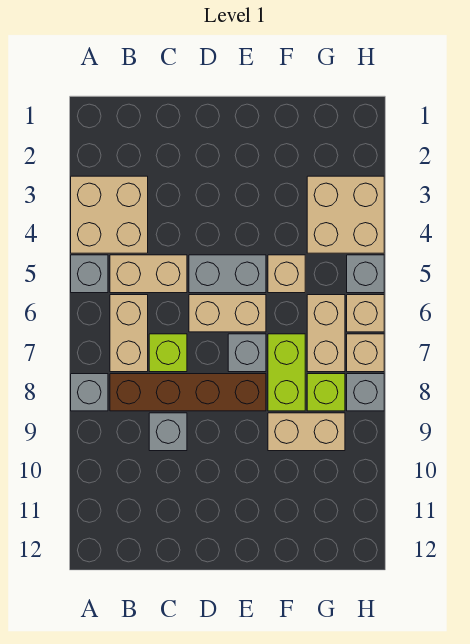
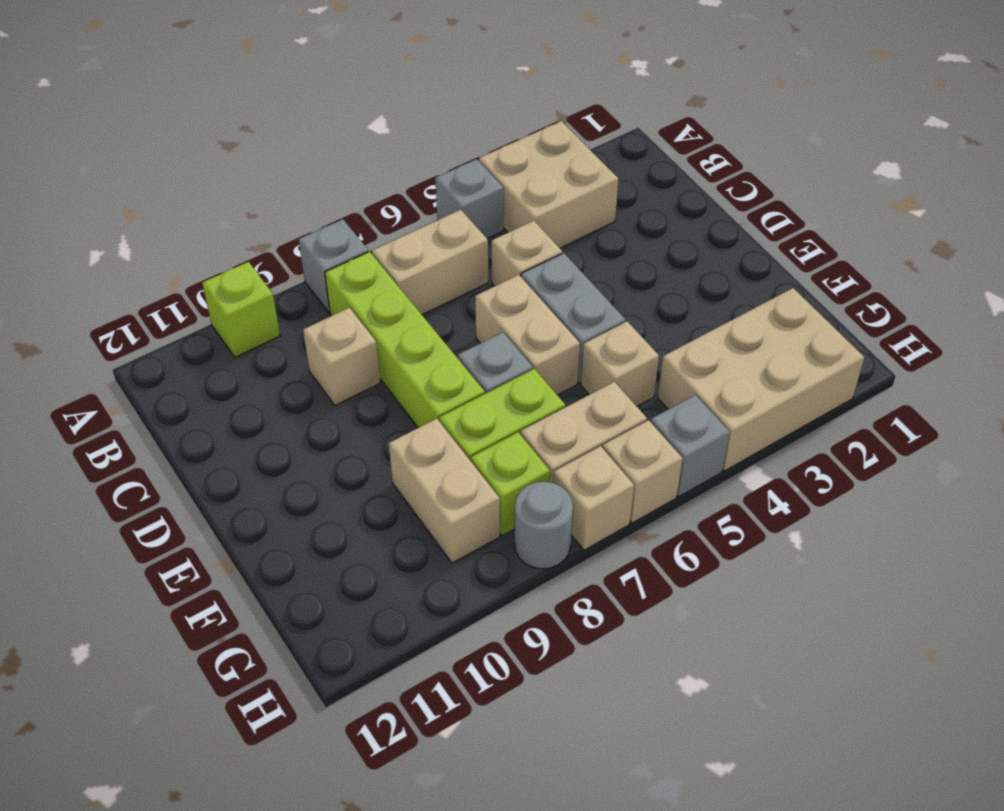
tan 1x2 brick [110,255,187,293] -> tan 1x1 brick [492,221,562,286]
brown 1x4 brick [110,374,266,411] -> lime 1x4 brick [325,252,485,428]
lime 1x1 brick [149,334,187,372] -> lime 1x1 brick moved to [202,262,280,357]
grey 1x1 brick [149,413,187,451] -> tan 1x1 brick [303,308,380,405]
tan 2x2 brick [307,176,384,253] -> tan 2x3 brick [658,288,864,471]
grey 1x1 brick [347,374,384,411] -> grey 1x1 round brick [514,482,573,569]

